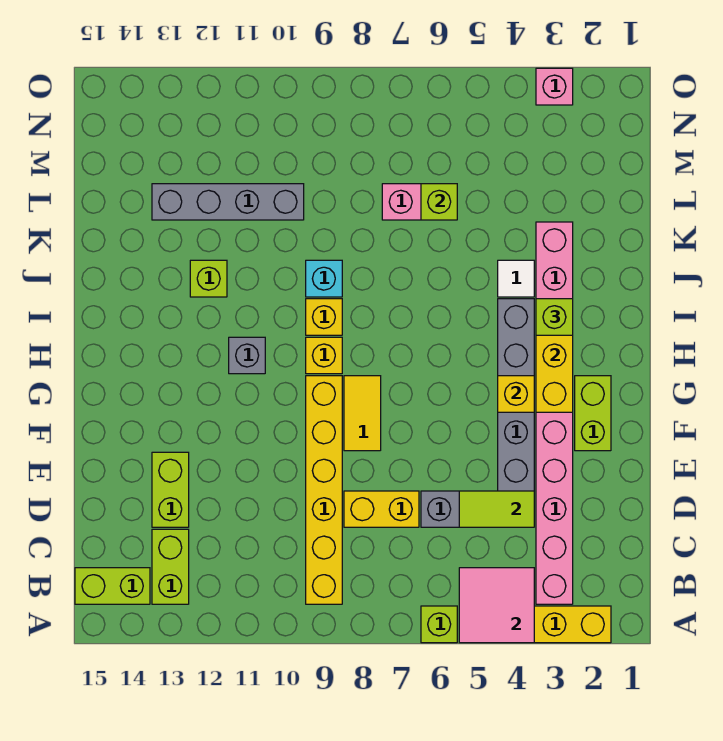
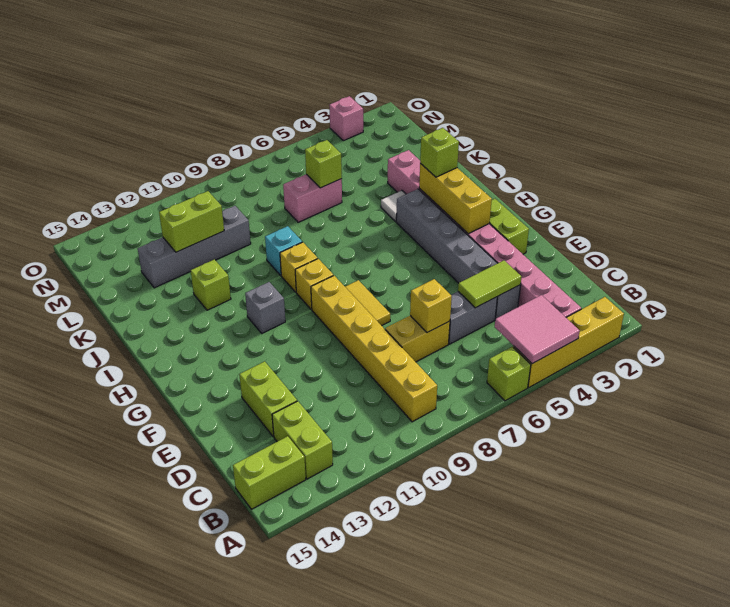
yellow 1x1 brick [498,376,534,412] -> yellow 1x1 brick moved to [410,279,452,333]
none -> lime 1x2 brick [159,191,224,252]

